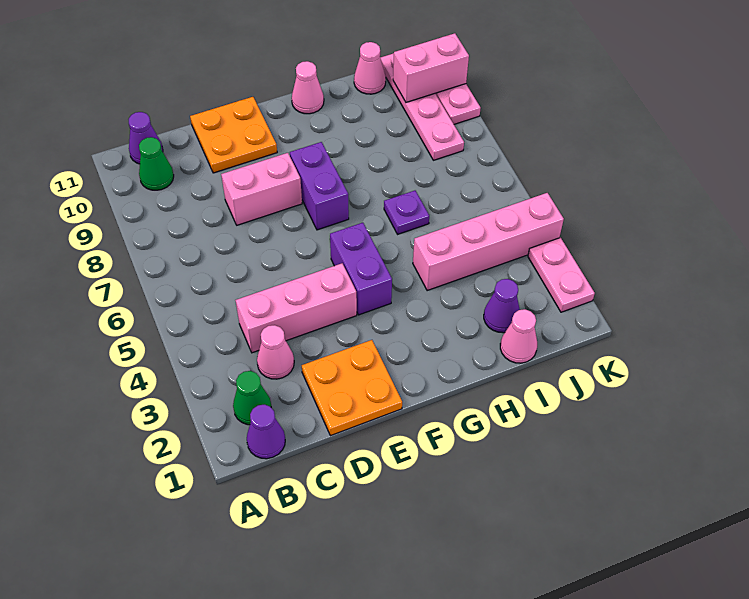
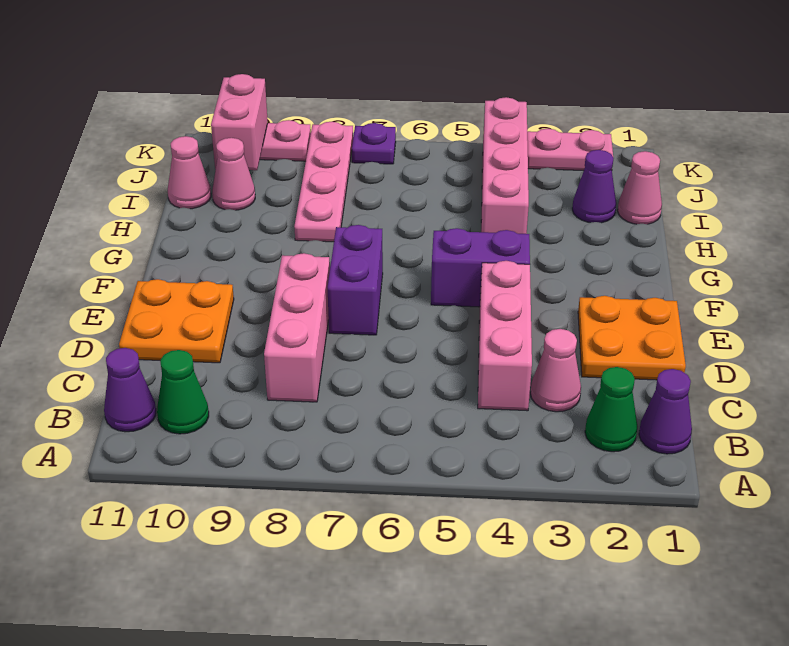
pink 1x2 brick [221,153,302,225] -> pink 1x3 brick [264,253,330,402]
purple 1x2 brick [290,142,349,230] -> purple 1x2 brick turned to [328,225,383,335]
pink 1x1 cone [292,61,324,114] -> pink 1x1 cone moved to [212,138,255,210]
purple 1x1 plate [384,191,429,234] -> purple 1x1 plate moved to [352,123,396,164]
pink 1x4 plate [380,53,464,160] -> pink 1x4 plate turned to [294,122,353,242]

